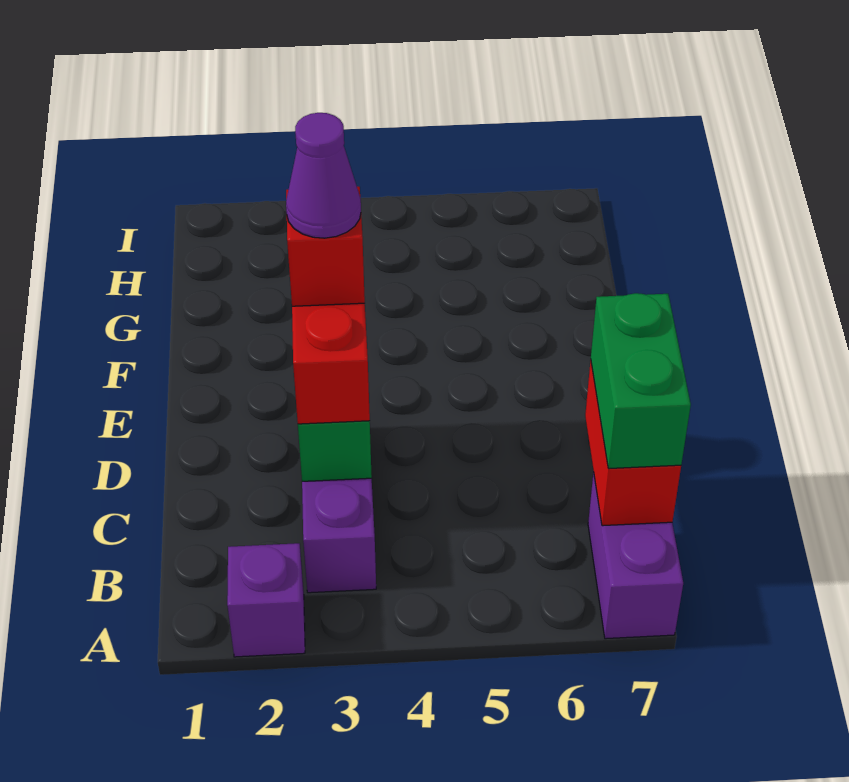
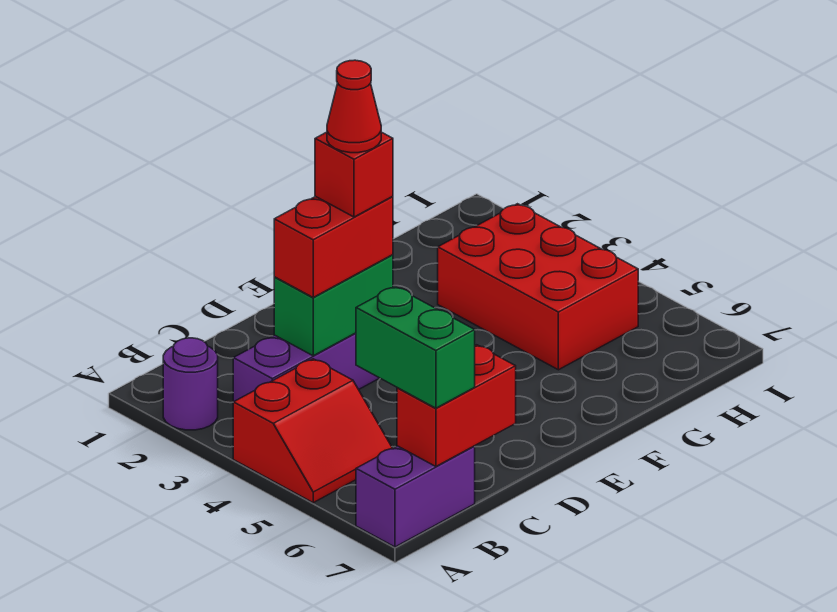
purple 1x1 brick [227,543,305,657] -> purple 1x1 round brick [163,338,218,430]
none -> red 2x2 slope [233,359,393,503]
green 1x2 brick [591,293,691,469] -> green 1x2 brick turned to [356,287,475,408]
purple 1x1 cone [286,113,361,238] -> red 1x1 cone [327,60,381,153]
none -> red 2x3 brick [438,204,638,370]

